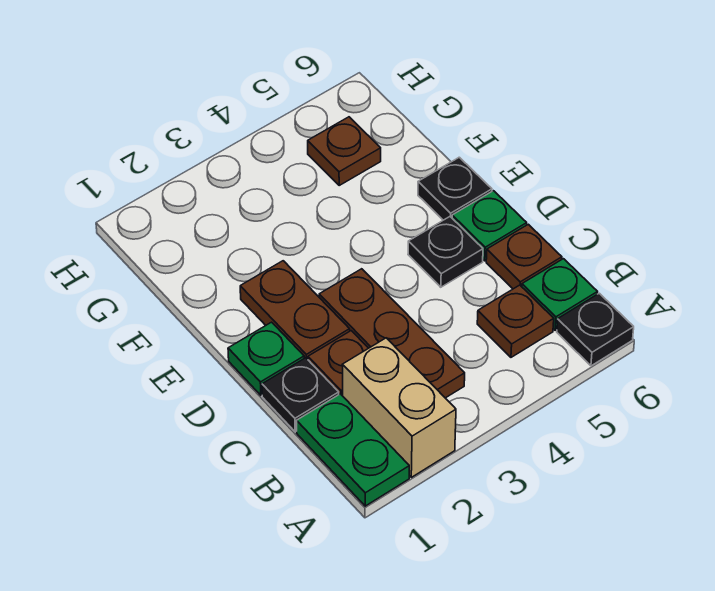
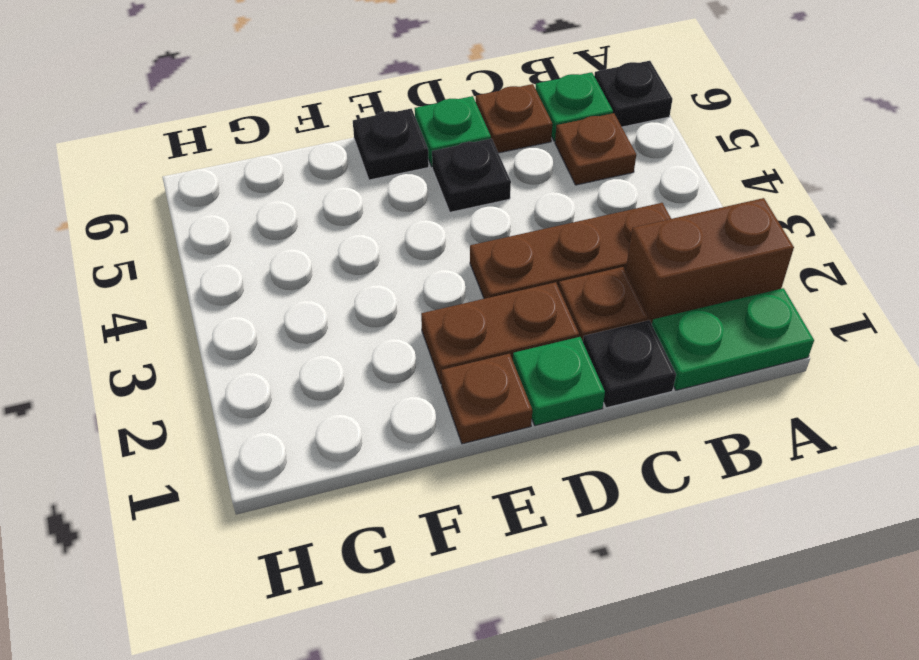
tan 1x2 brick [342,338,456,477] -> brown 1x2 brick [626,198,794,324]
brown 1x1 plate [308,117,381,185] -> brown 1x1 plate moved to [441,354,532,444]

